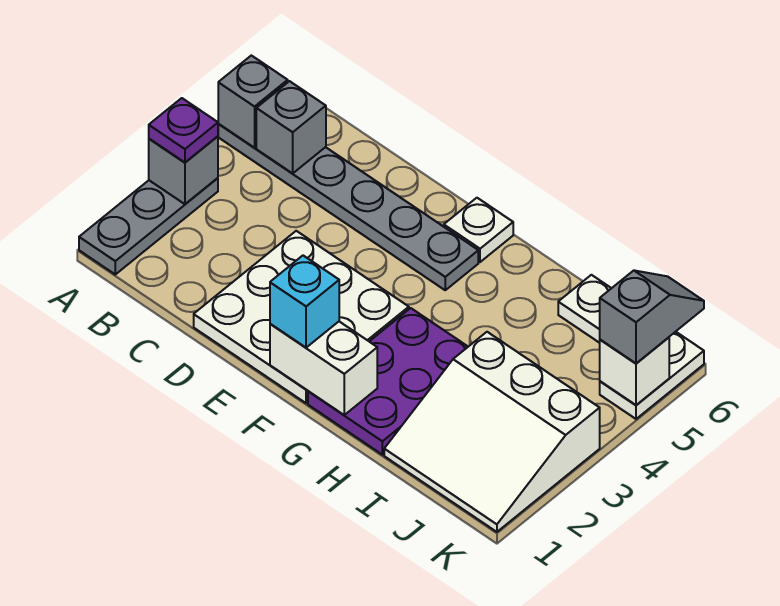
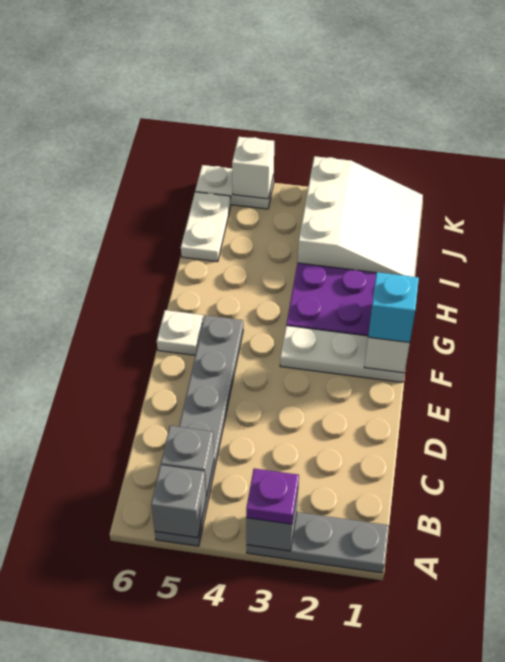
white 3x3 plate [194,231,409,403] -> white 1x3 plate [280,326,405,382]
grey 1x2 slope [600,270,704,363] -> none

